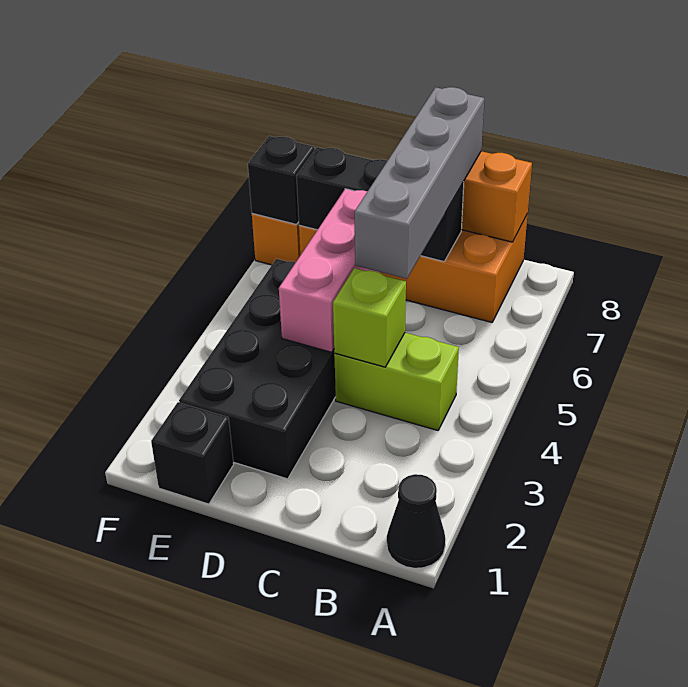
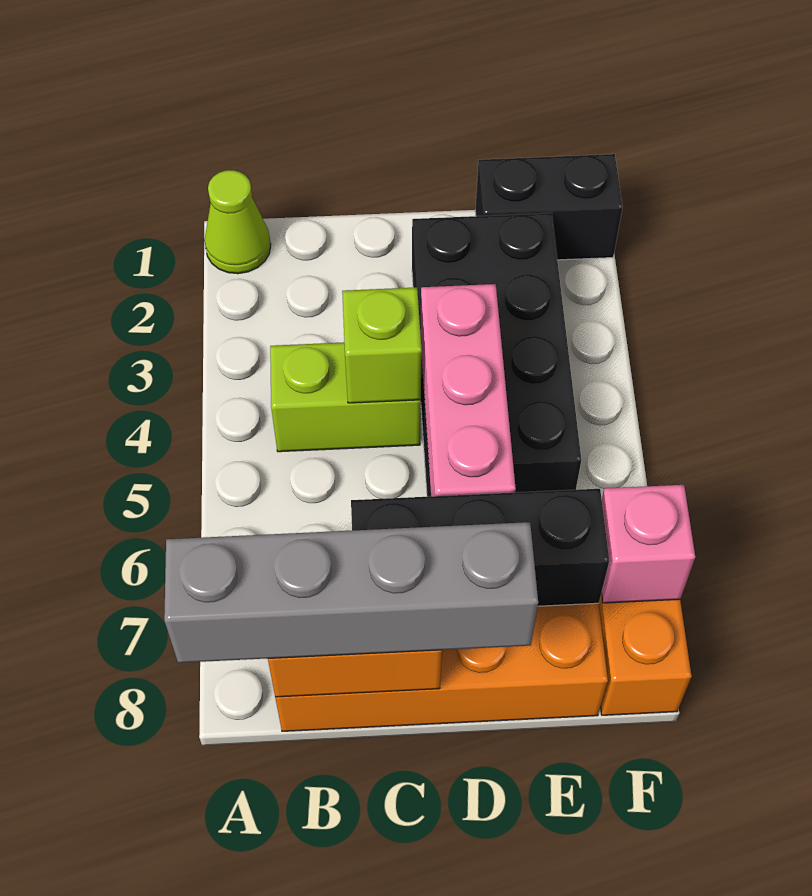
black 1x1 cone [387,474,445,568] -> lime 1x1 cone [204,170,271,274]
grey 1x4 brick [355,87,484,279] -> grey 1x4 brick turned to [164,522,538,663]
black 1x1 brick [151,402,234,504] -> black 1x2 brick [475,154,623,260]
black 1x1 brick [248,136,315,225] -> pink 1x1 brick [602,485,695,603]

